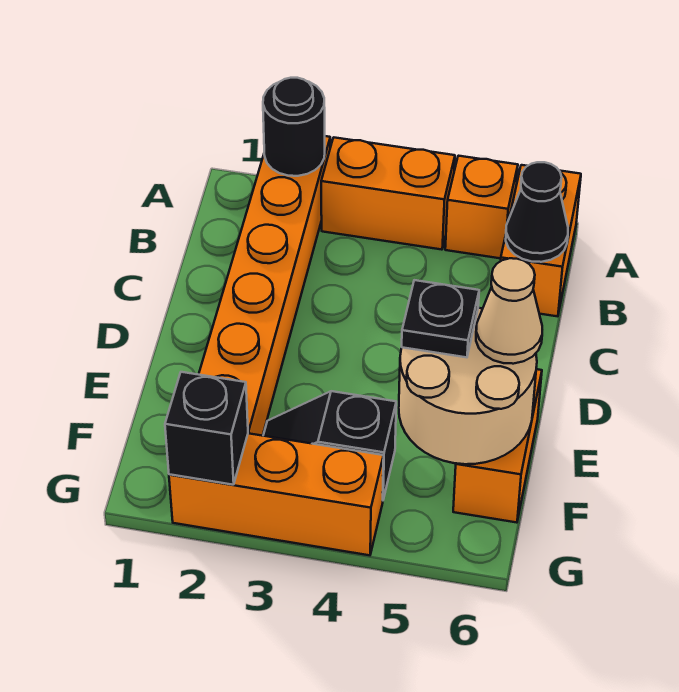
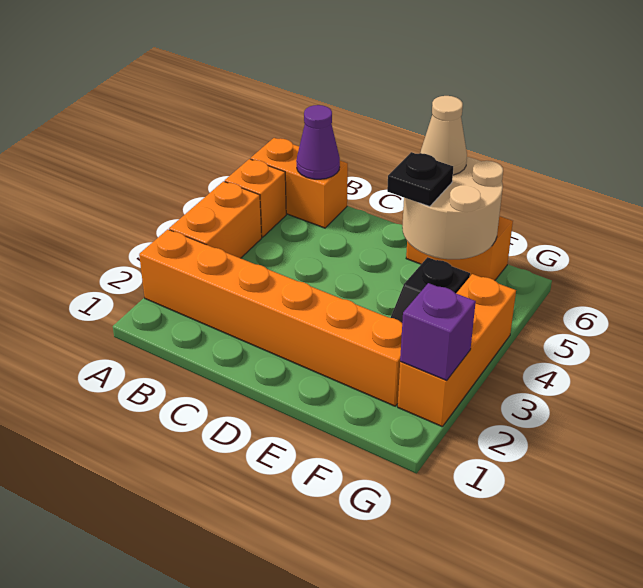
black 1x1 round brick [263,78,325,176] -> none
black 1x1 cone [506,162,568,262] -> purple 1x1 cone [296,105,340,179]
black 1x1 brick [165,372,248,485] -> purple 1x1 brick [400,283,476,380]

